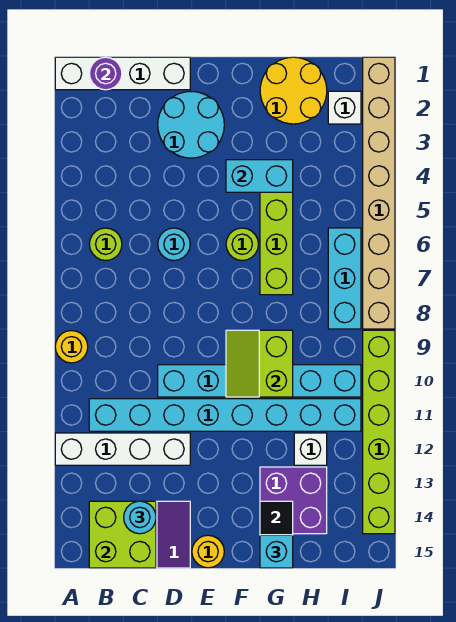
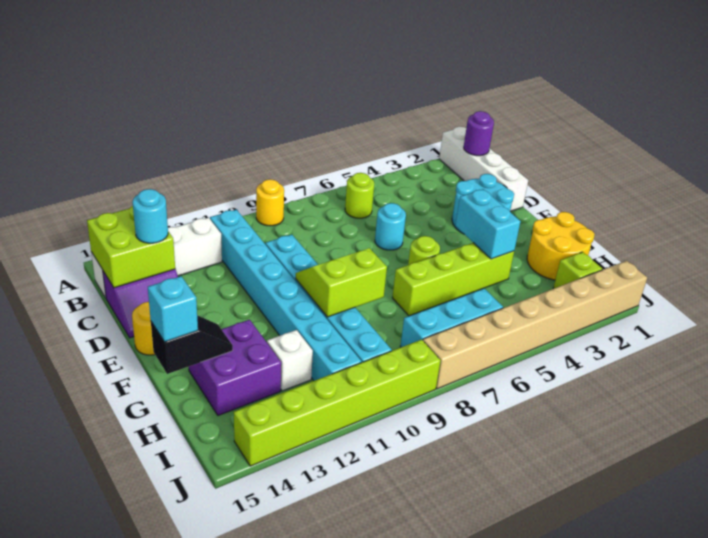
white 1x4 brick [55,433,190,465] -> white 1x4 brick turned to [91,218,222,298]
white 1x1 brick [328,91,361,124] -> lime 1x1 brick [553,252,602,289]

